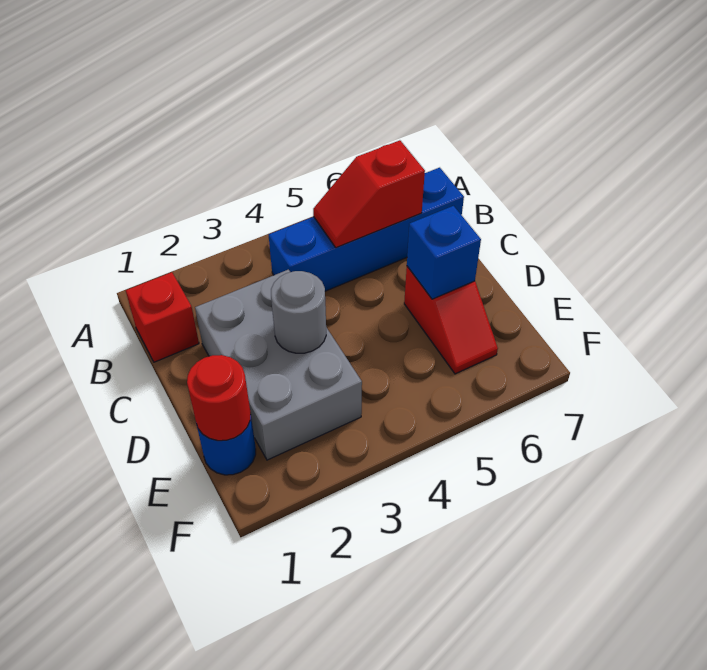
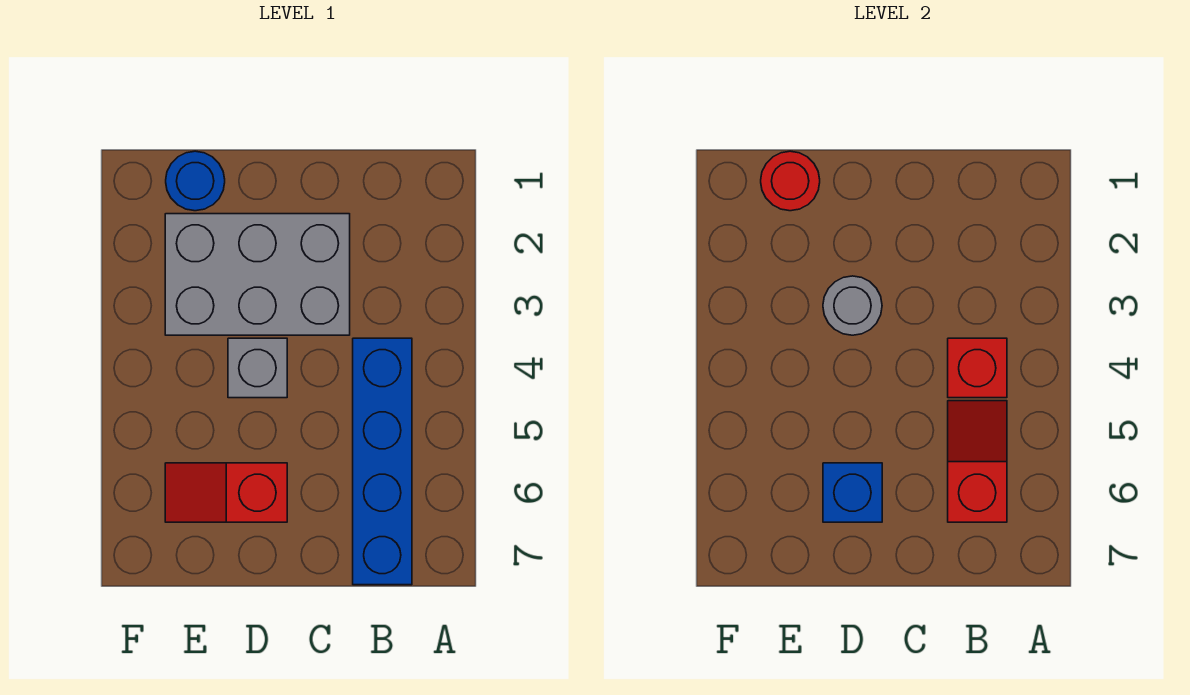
red 1x1 brick [126,272,199,362] -> red 1x1 brick moved to [948,338,1007,398]
none -> grey 1x1 brick [228,338,287,398]

